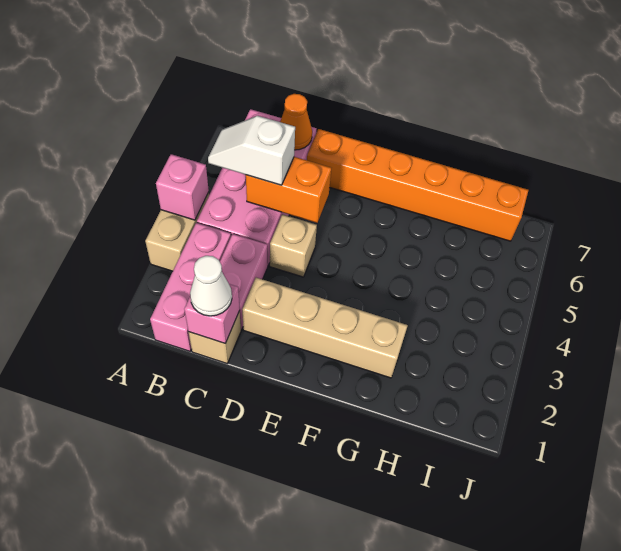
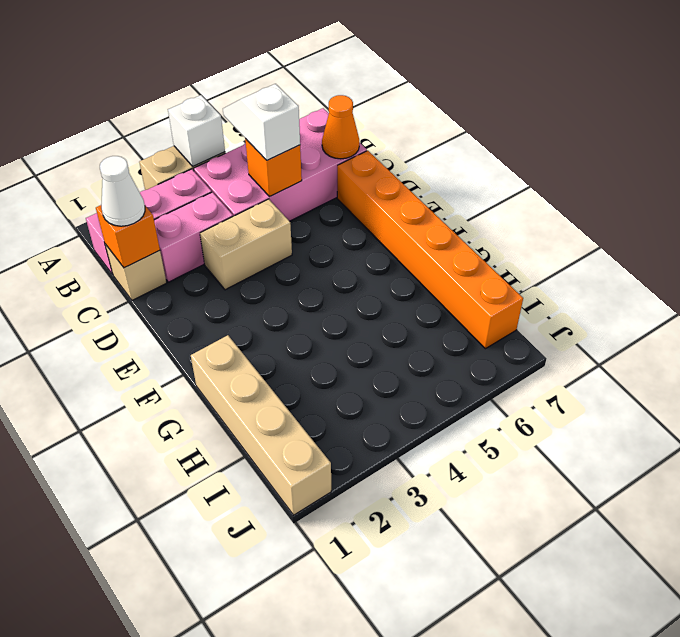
pink 1x1 brick [156,154,209,220] -> white 1x1 brick [168,95,225,166]
pink 1x1 brick [184,284,240,343] -> orange 1x1 brick [96,205,160,268]
orange 1x2 brick [246,157,331,223] -> orange 1x1 brick [245,139,302,196]
tan 1x4 brick [242,278,408,378] -> tan 1x4 brick moved to [191,335,331,515]
tan 1x1 brick [270,214,317,277] -> tan 1x2 brick [200,199,292,290]

